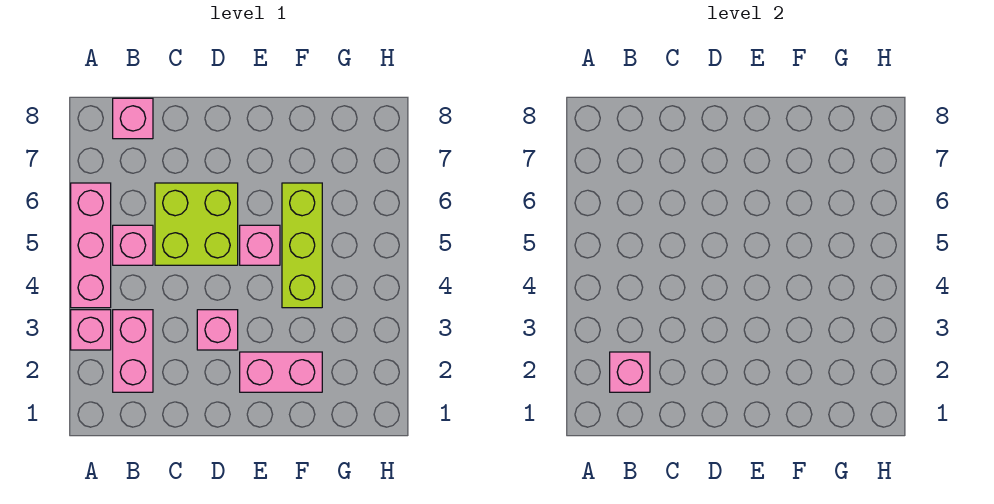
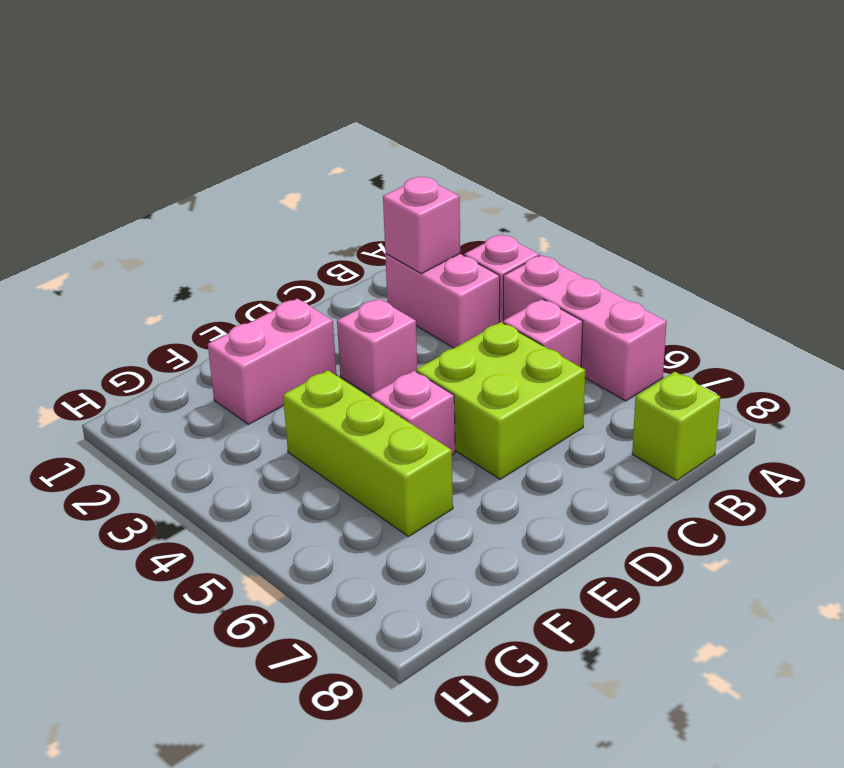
pink 1x1 brick [113,98,153,139] -> lime 1x1 brick [632,372,720,480]

